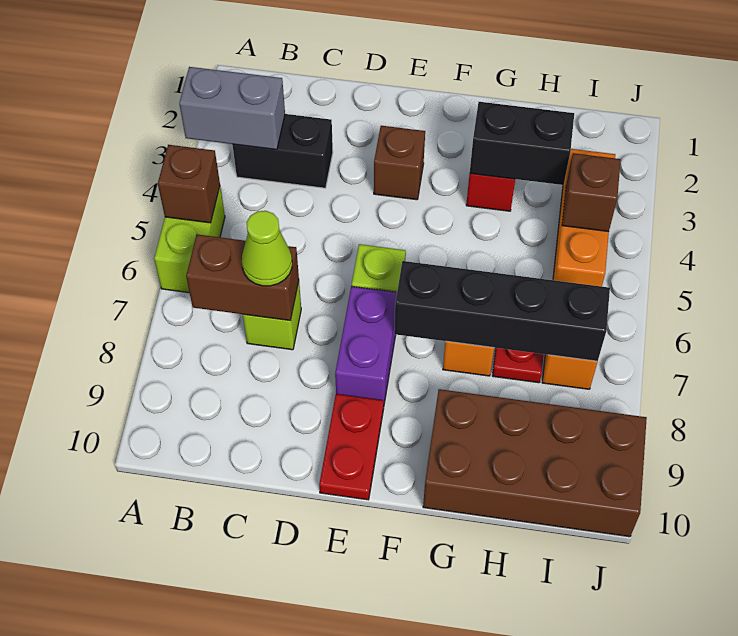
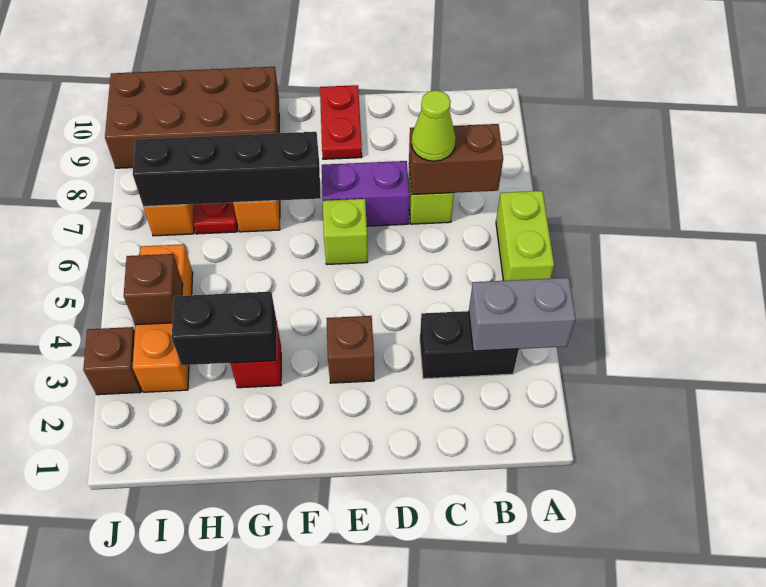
brown 1x1 brick [158,145,220,223] -> brown 1x1 brick moved to [83,327,141,395]
purple 1x2 brick [335,286,397,403] -> purple 1x2 brick turned to [322,161,410,226]

